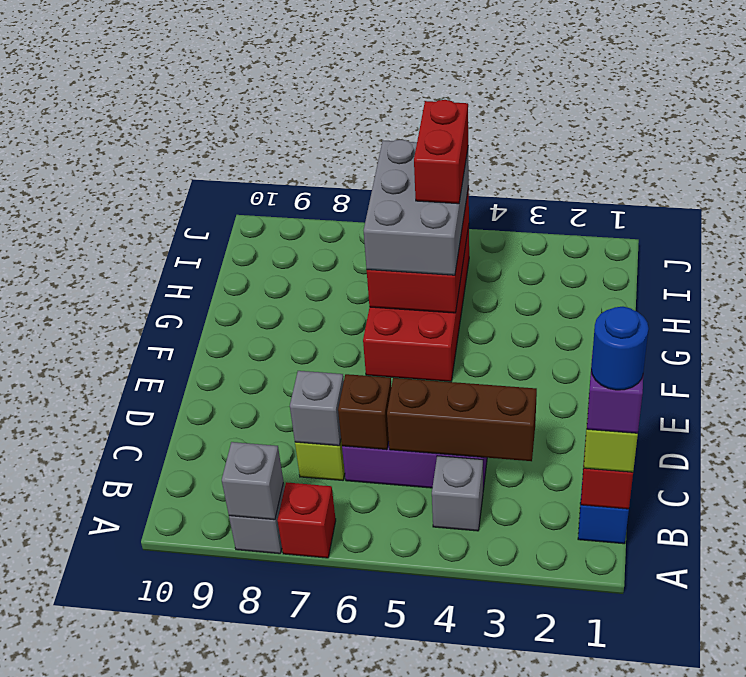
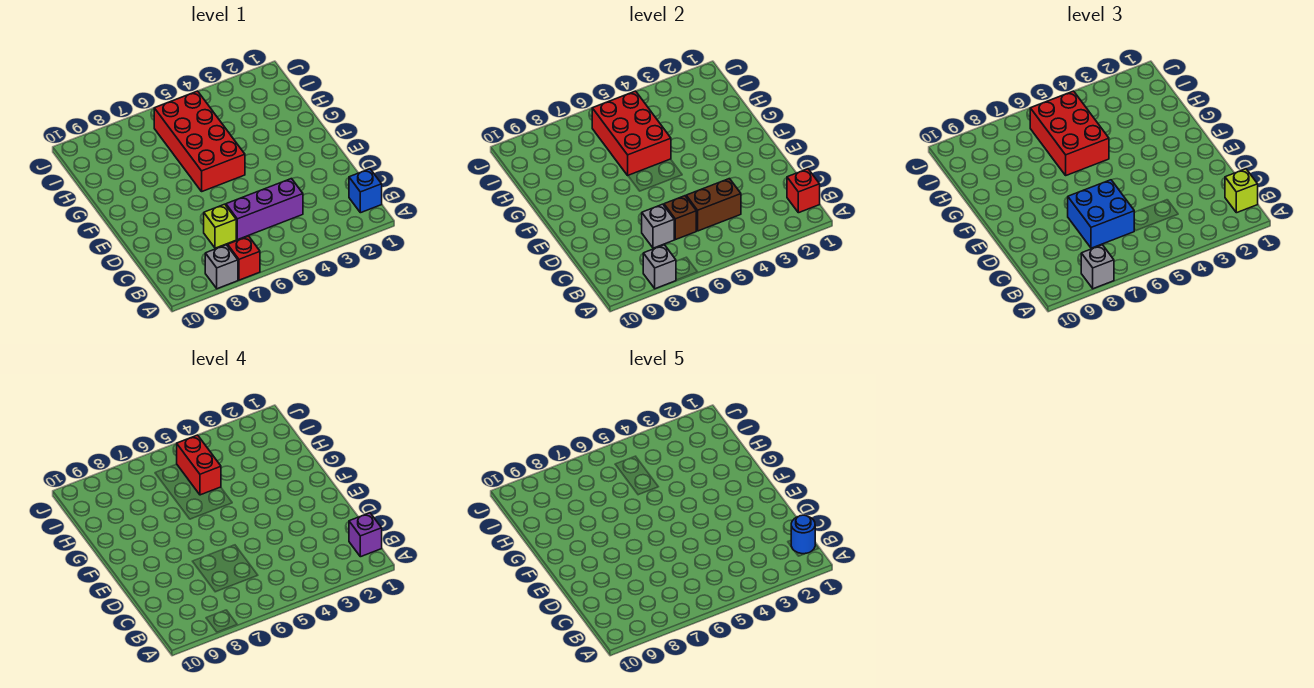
grey 1x1 brick [432,456,483,531] -> grey 1x1 brick moved to [1081,245,1114,289]
brown 1x3 brick [387,378,537,461] -> brown 1x2 brick [686,179,741,231]
none -> blue 2x2 brick [1068,180,1134,248]
grey 2x3 brick [364,140,469,275] -> red 2x3 brick [1030,91,1109,175]

